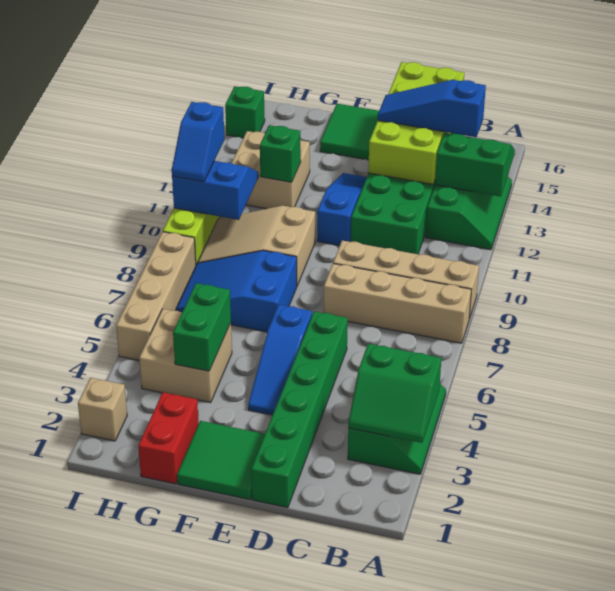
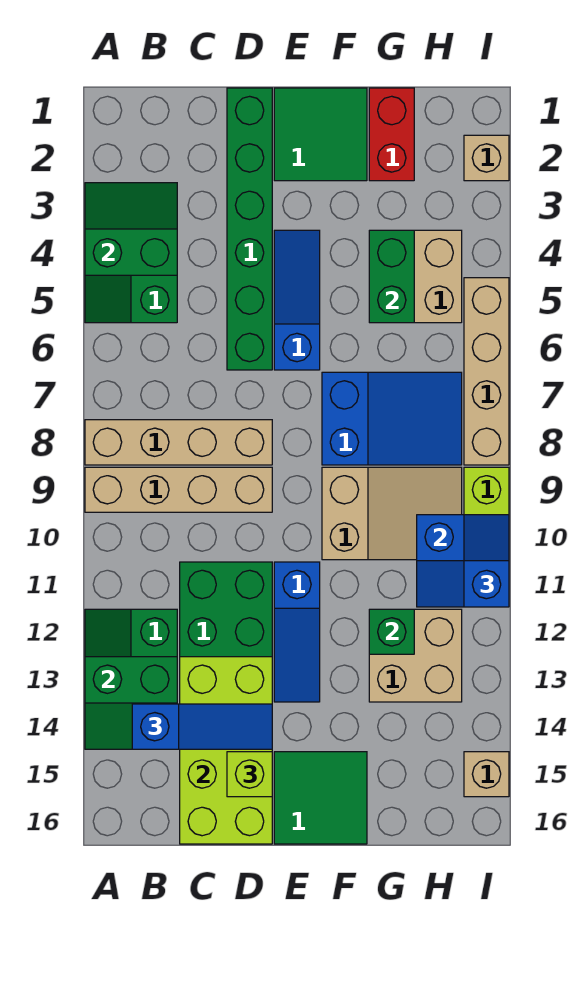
none -> lime 1x1 brick [227,752,272,797]
green 1x1 brick [225,86,265,138] -> tan 1x1 brick [464,752,509,797]

